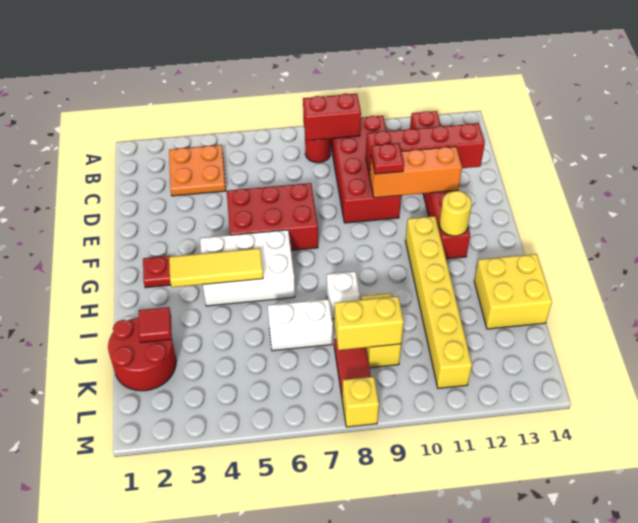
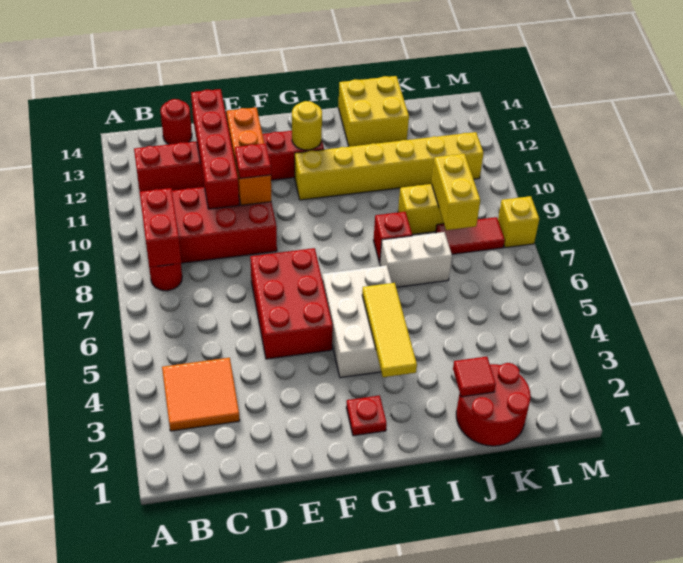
orange 2x2 plate [169,145,226,196] -> orange 2x2 tile [162,358,240,431]
none -> red 1x1 round brick [161,99,192,144]
white 1x1 brick [327,271,360,319] -> red 1x1 brick [373,212,412,263]
white 1x2 brick [268,299,333,351] -> white 1x2 brick turned to [380,232,452,287]

